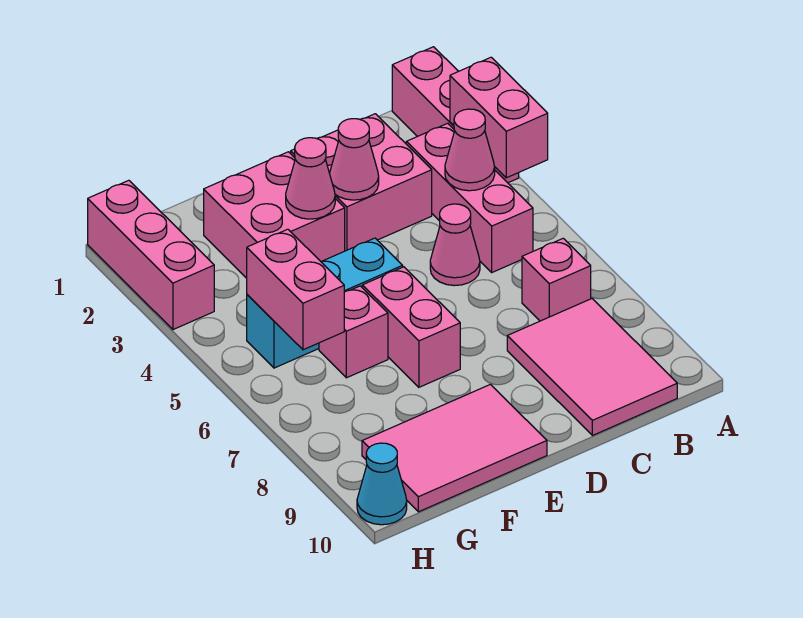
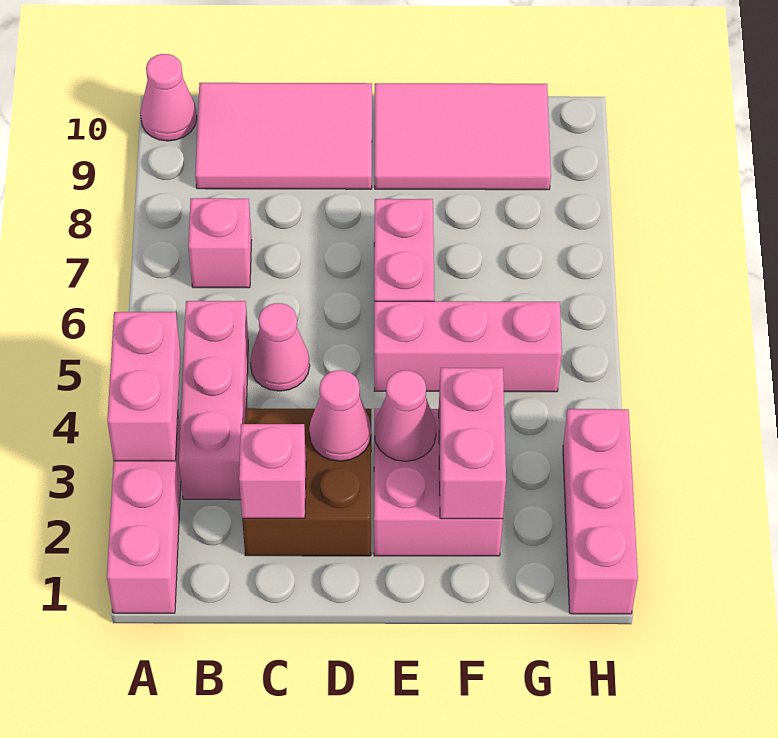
pink 1x1 cone [445,109,495,191] -> pink 1x1 cone moved to [140,54,197,141]
pink 2x3 tile [507,299,677,436] -> pink 2x3 tile turned to [195,83,372,189]
pink 2x2 brick [291,114,432,251] -> brown 2x2 brick [242,408,371,556]
cyan 1x3 brick [247,238,403,368] -> pink 1x3 brick [374,301,562,392]
pink 1x1 brick [319,286,388,378] -> pink 1x1 brick moved to [239,424,306,518]
pink 1x2 brick [247,229,344,350] -> pink 1x2 brick moved to [439,368,506,519]
cyan 1x1 cone [357,443,407,525] -> none

